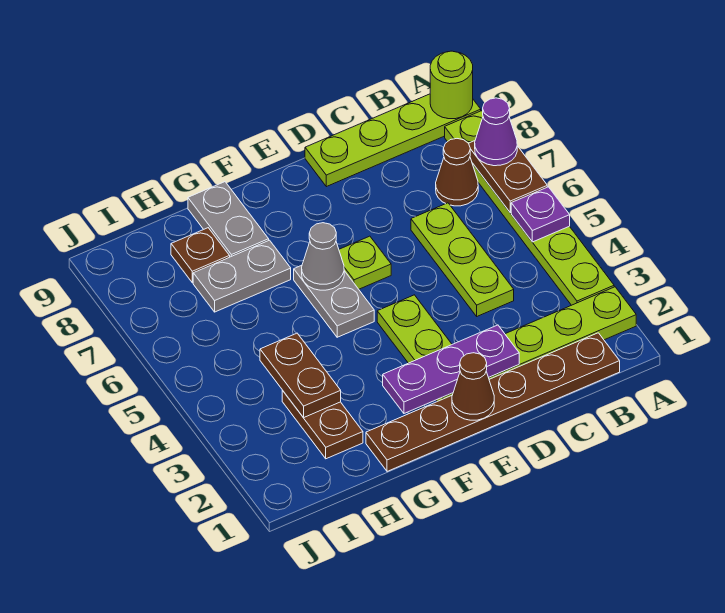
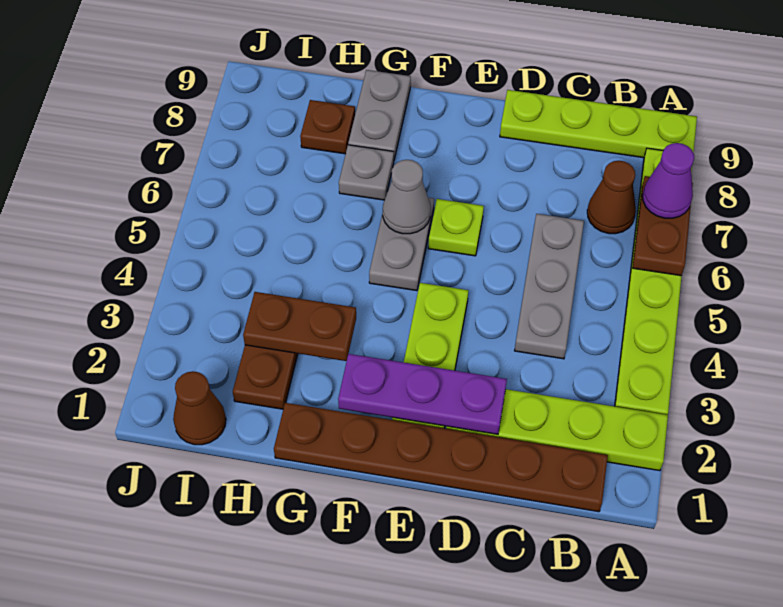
purple 1x1 plate [511,187,570,242] -> none
lime 1x1 round brick [430,51,473,119] -> none
lime 1x3 plate [411,203,514,316] -> grey 1x3 plate [515,214,584,359]
brown 1x1 cone [452,353,494,420] -> brown 1x1 cone moved to [173,371,226,445]
grey 1x2 plate [193,240,291,312] -> grey 1x1 plate [339,145,394,200]
brown 1x2 plate [260,333,341,418] -> brown 1x2 plate turned to [243,292,356,361]

